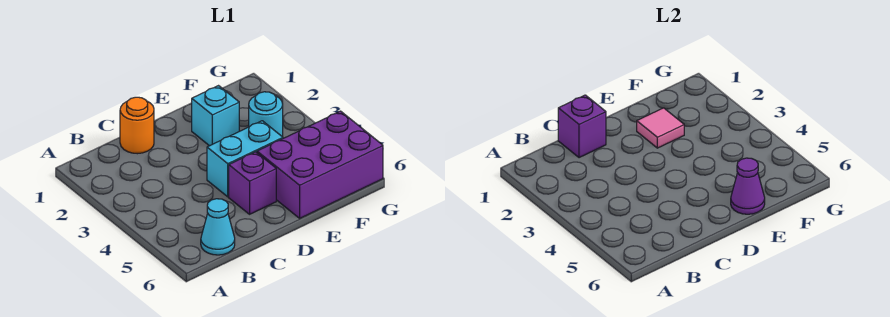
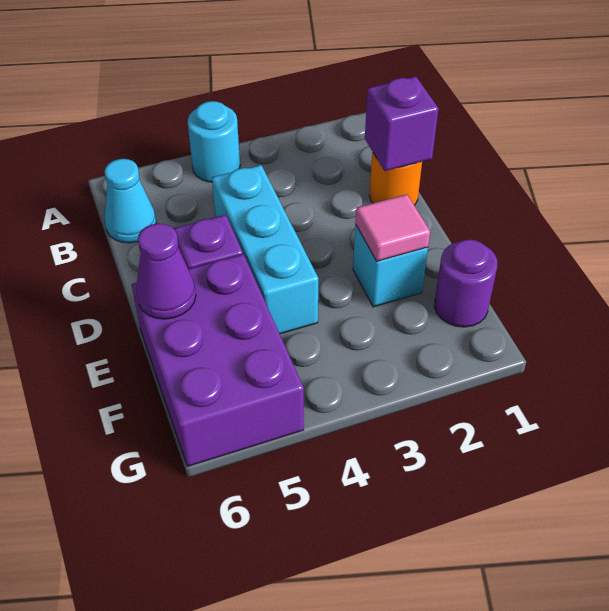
cyan 1x2 brick [207,121,283,197] -> cyan 1x3 brick [212,165,319,334]
none -> purple 1x1 round brick [434,240,497,327]
cyan 1x1 round brick [249,92,283,137] -> cyan 1x1 round brick moved to [187,101,240,182]

